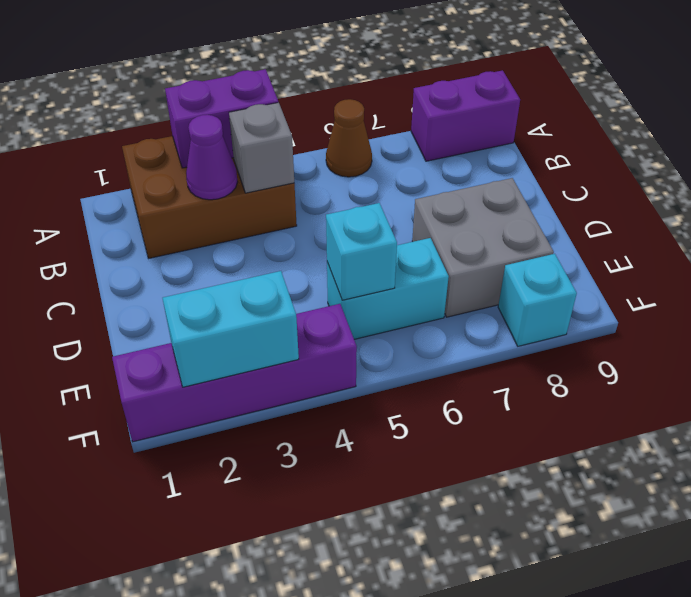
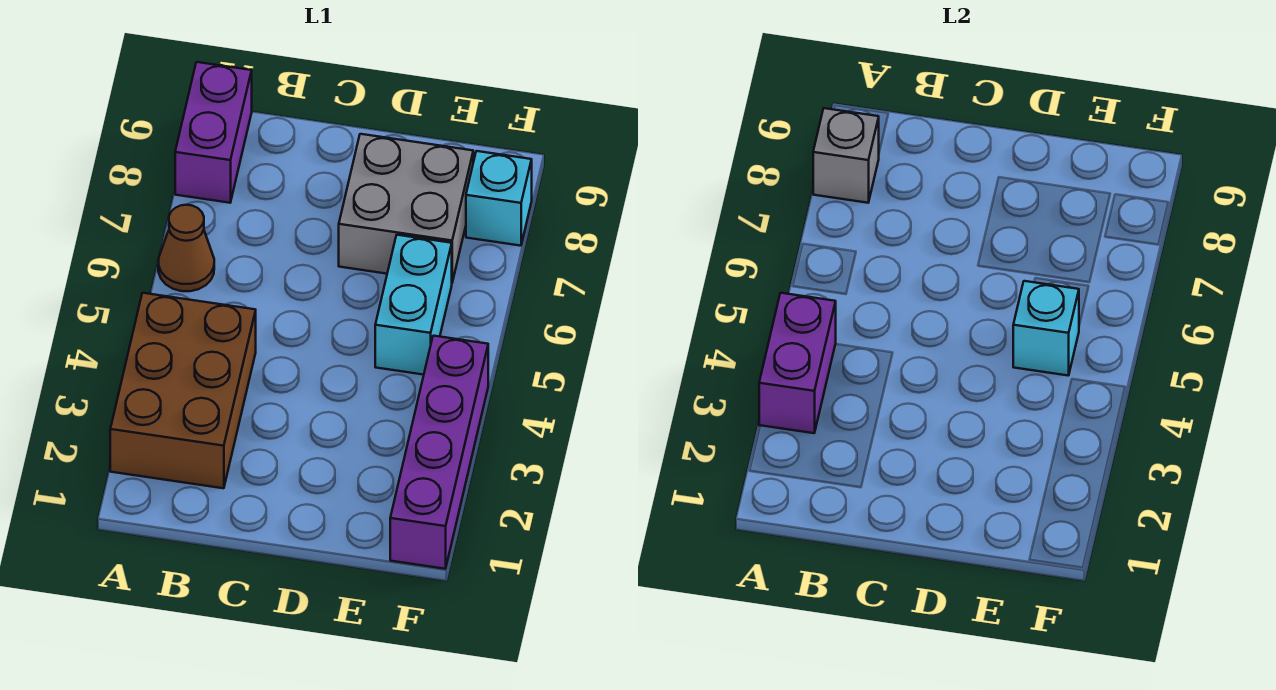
purple 1x1 cone [186,115,238,200] -> none
grey 1x1 brick [229,102,294,193] -> grey 1x1 brick moved to [813,108,879,203]
cyan 1x2 brick [163,271,299,387] -> none

